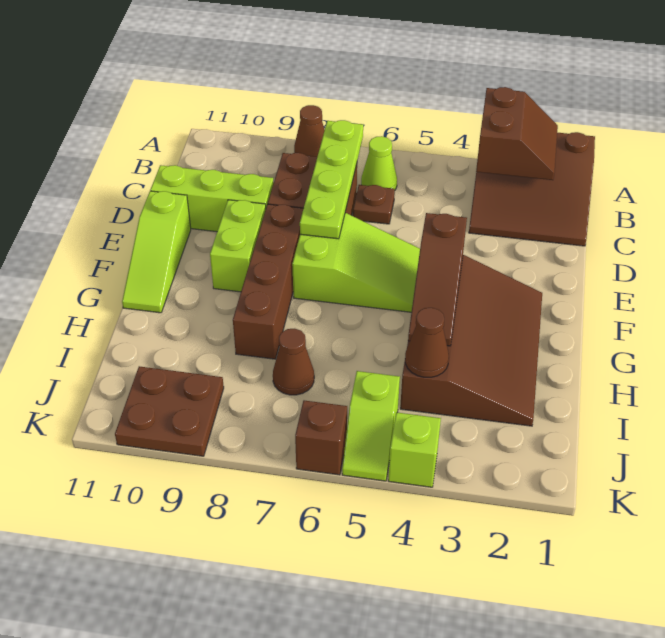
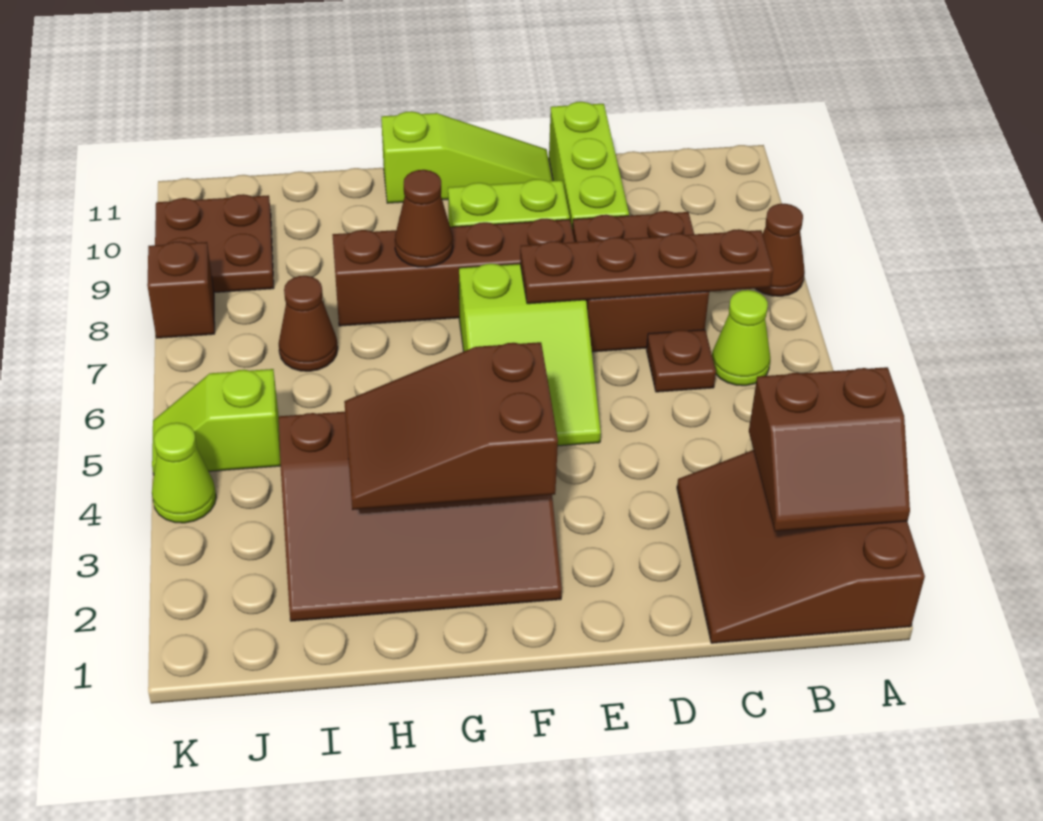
lime 1x4 plate [300,120,363,239] -> brown 1x4 plate [520,229,773,304]
lime 1x3 slope [122,191,191,313] -> lime 1x3 slope turned to [381,111,553,203]
brown 1x3 slope [408,213,467,346] -> brown 2x3 slope [344,342,558,510]
brown 1x1 cone [405,308,449,377] -> brown 1x1 cone moved to [395,170,453,267]
lime 1x1 brick [388,412,441,487] -> lime 1x1 cone [152,423,216,523]
brown 1x1 brick [295,400,347,475] -> brown 1x1 brick moved to [147,242,215,338]

